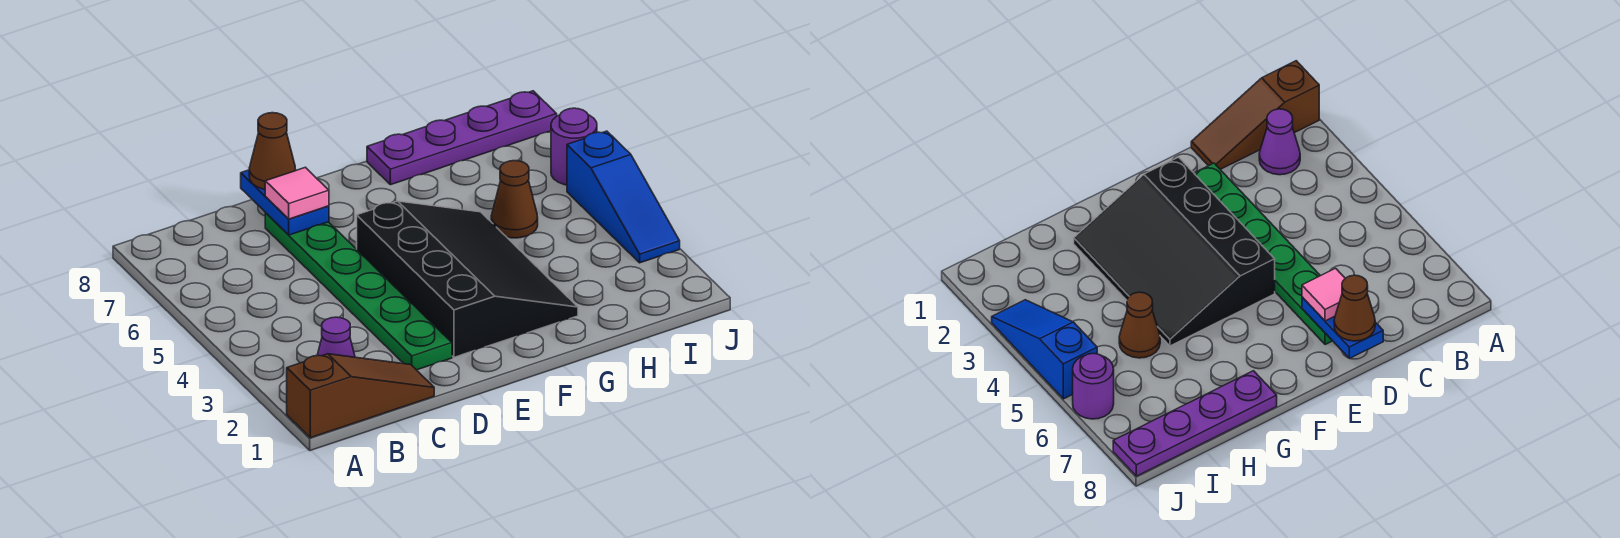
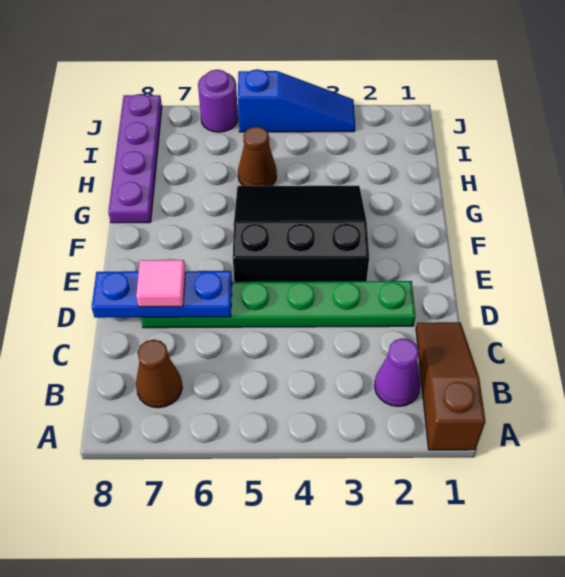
blue 1x2 plate [241,170,329,235] -> blue 1x3 plate [92,271,232,318]
brown 1x1 cone [249,113,296,189] -> brown 1x1 cone moved to [136,340,182,408]
black 3x4 slope [357,201,578,357] -> black 3x3 slope [233,186,369,282]

